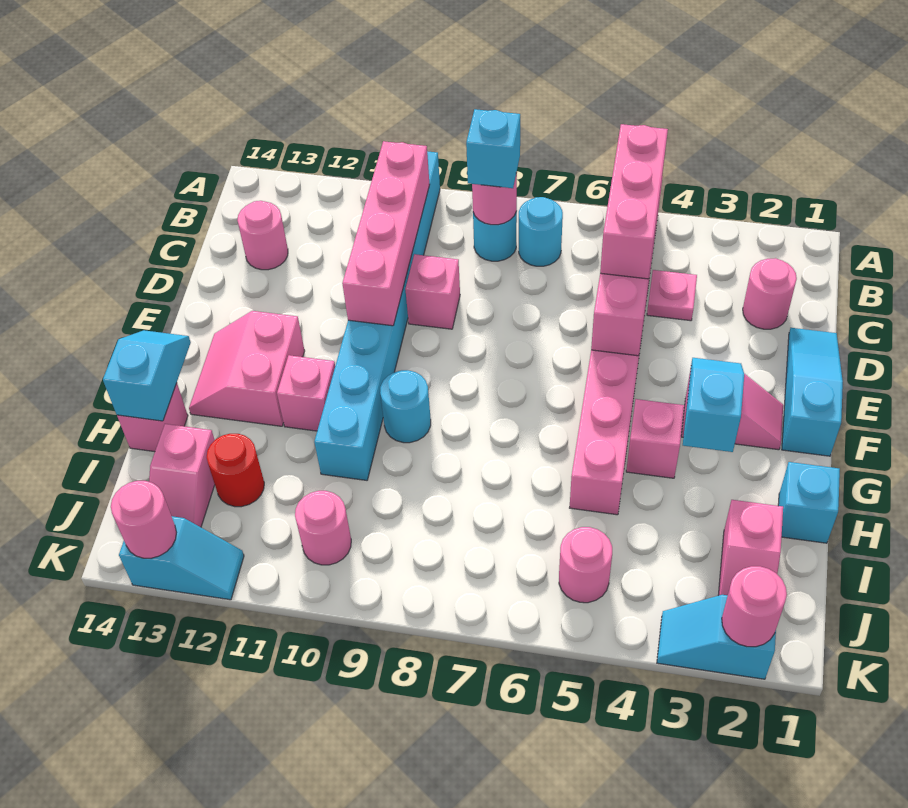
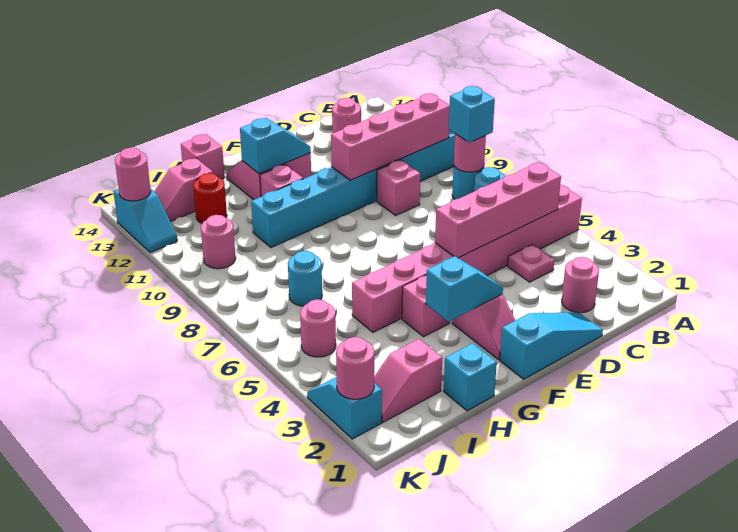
pink 1x3 brick [600,124,668,279] -> none
cyan 1x1 round brick [380,370,431,443] -> cyan 1x1 round brick moved to [288,251,322,306]
cyan 1x2 slope [103,330,191,421] -> cyan 1x2 slope moved to [240,118,311,174]

